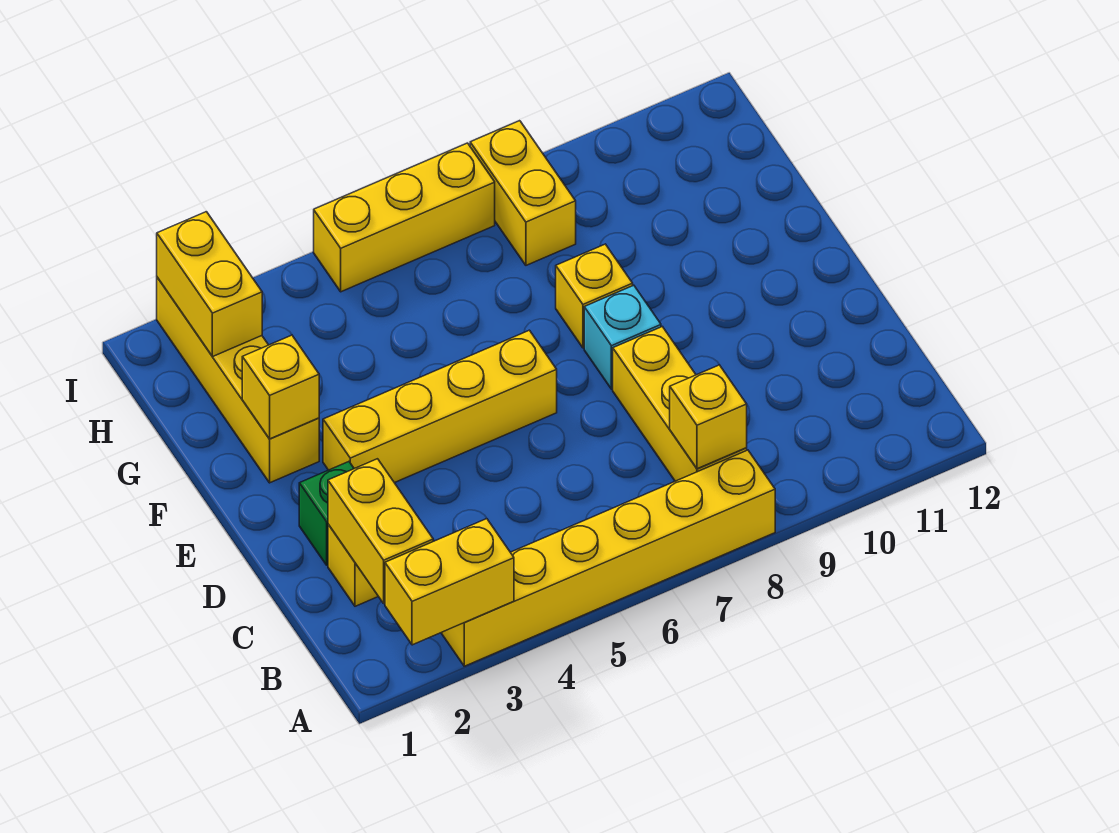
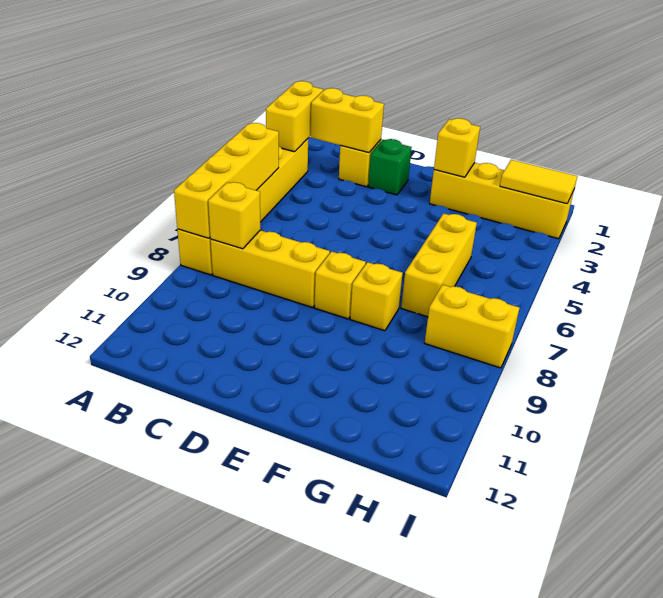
yellow 1x4 brick [323,330,557,483] -> yellow 1x4 brick moved to [174,123,279,238]
cyan 1x1 brick [584,285,661,389] -> yellow 1x1 brick [315,251,366,319]
yellow 1x2 brick [157,212,262,357] -> yellow 1x2 tile [500,160,577,204]
yellow 1x3 brick [314,143,495,292] -> yellow 1x3 brick moved to [401,213,477,317]

